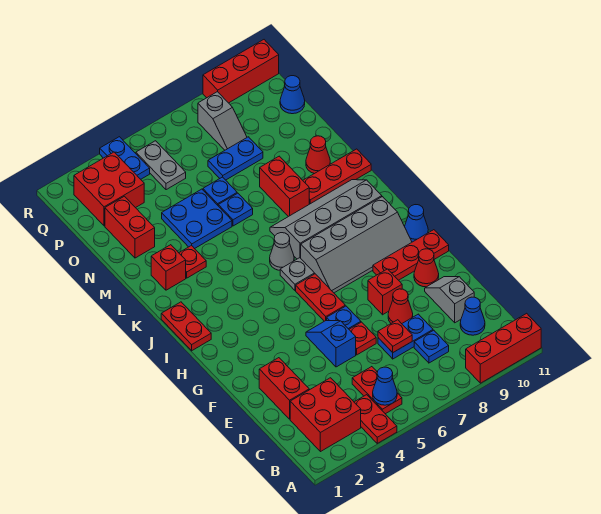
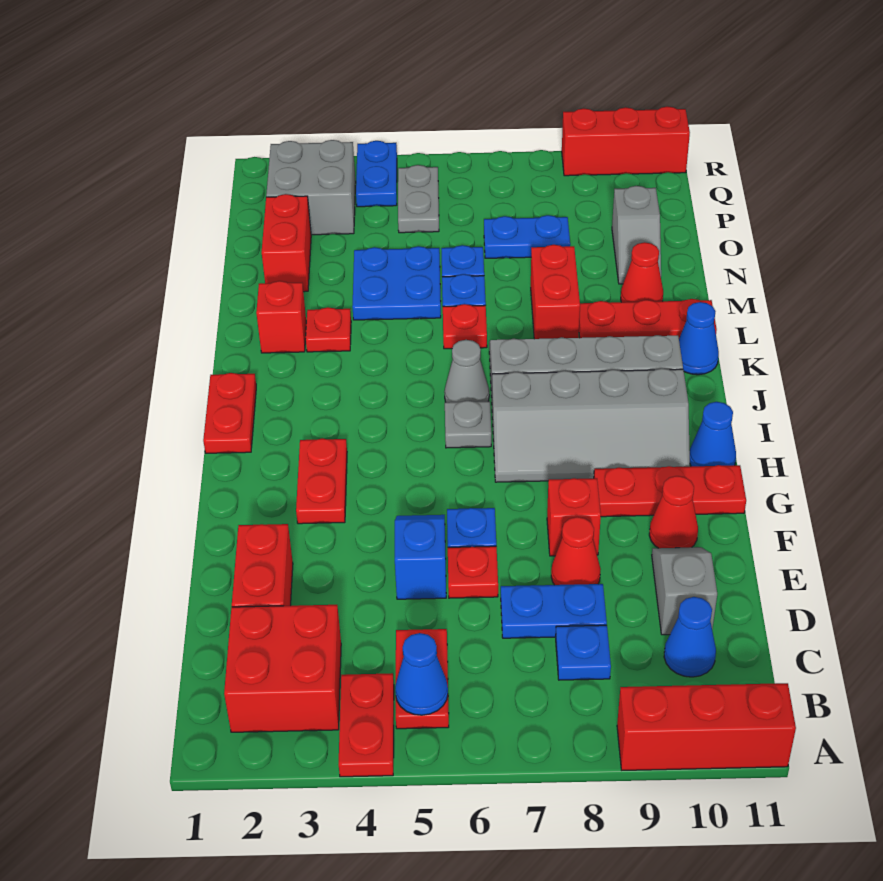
red 1x1 plate [378,320,412,352] -> red 1x1 plate moved to [443,304,487,349]
red 1x2 plate [296,274,345,321] -> red 1x2 plate moved to [296,439,347,524]
red 2x2 brick [74,152,144,226] -> grey 2x2 brick [266,140,356,235]
grey 1x2 slope [198,92,247,150] -> grey 1x2 slope moved to [612,186,661,284]
blue 1x1 cone [280,76,305,114] -> blue 1x1 cone moved to [679,302,719,375]

